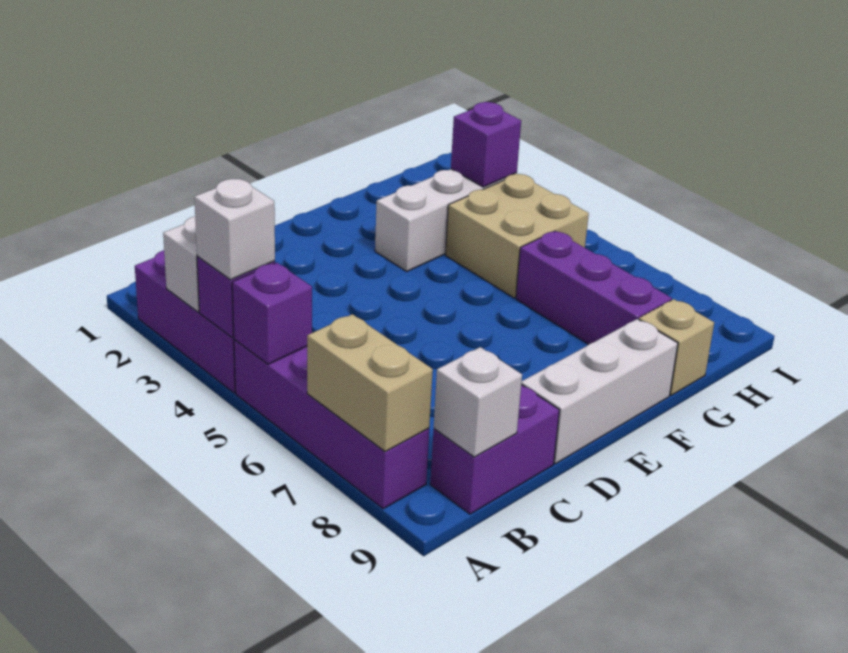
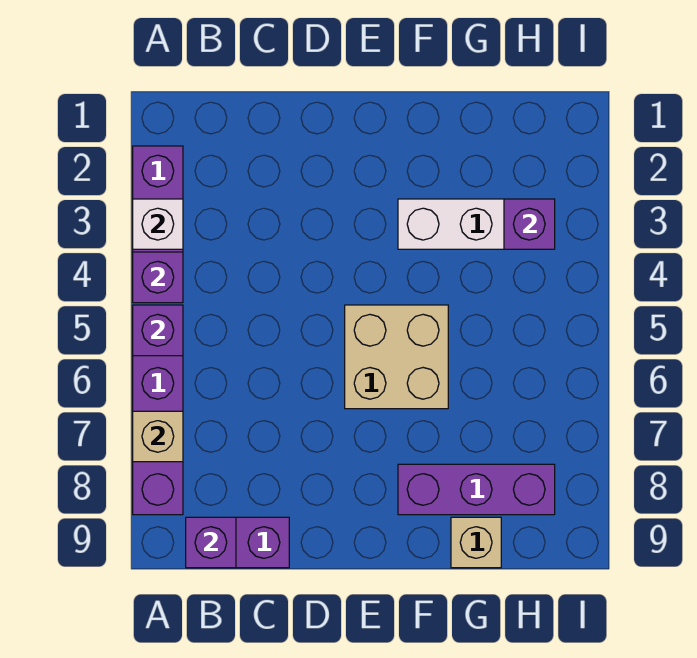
white 1x1 brick [194,179,275,280] -> none
tan 1x2 brick [307,314,433,451] -> tan 1x1 brick [133,411,183,462]
white 1x1 brick [434,347,522,457] -> purple 1x1 brick [186,517,236,568]
white 1x3 brick [521,319,678,464] -> none
tan 2x2 brick [445,174,589,298] -> tan 2x2 brick moved to [345,305,448,409]
purple 1x3 brick [516,231,672,344] -> purple 1x3 brick turned to [398,464,555,515]

